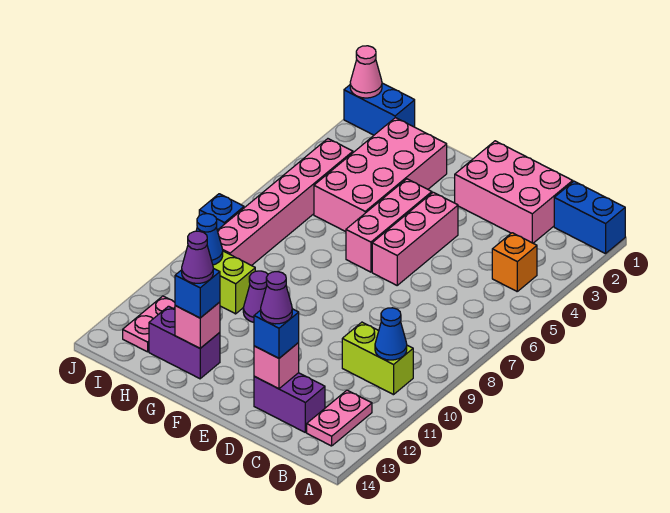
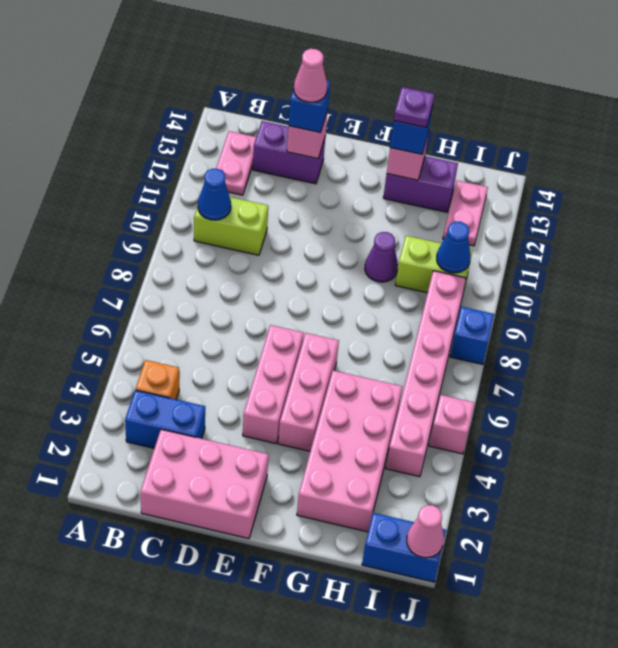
blue 1x2 brick [554,181,625,254] -> blue 1x2 brick moved to [125,390,205,448]
purple 1x1 cone [261,272,292,324] -> pink 1x1 cone [294,49,327,102]
purple 1x1 cone [182,231,213,283] -> purple 1x1 plate [394,87,434,128]
none -> pink 1x1 brick [429,395,475,454]

